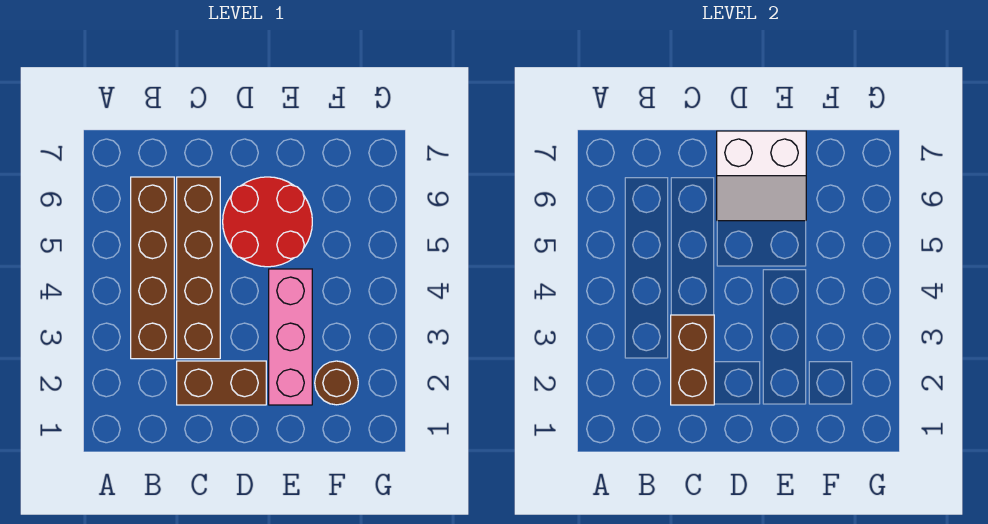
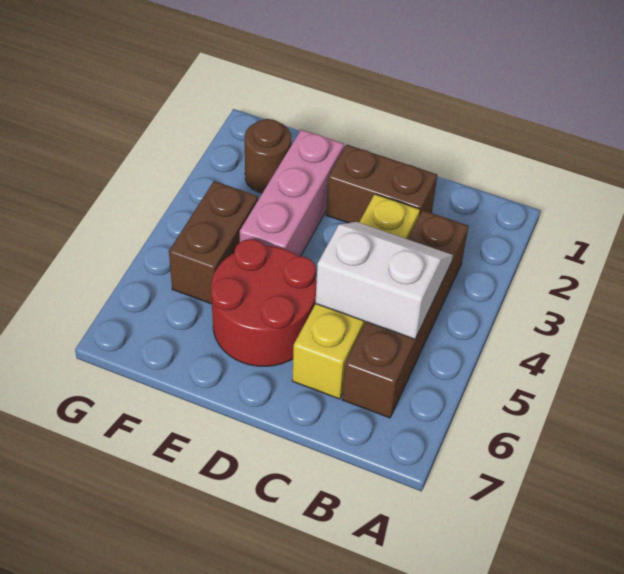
brown 1x2 brick [671,315,714,405] -> brown 1x2 brick moved to [169,181,258,304]
brown 1x4 brick [177,177,220,359] -> yellow 1x4 brick [292,194,420,399]
white 2x2 slope [717,131,806,221] -> white 2x2 slope moved to [316,222,453,339]

